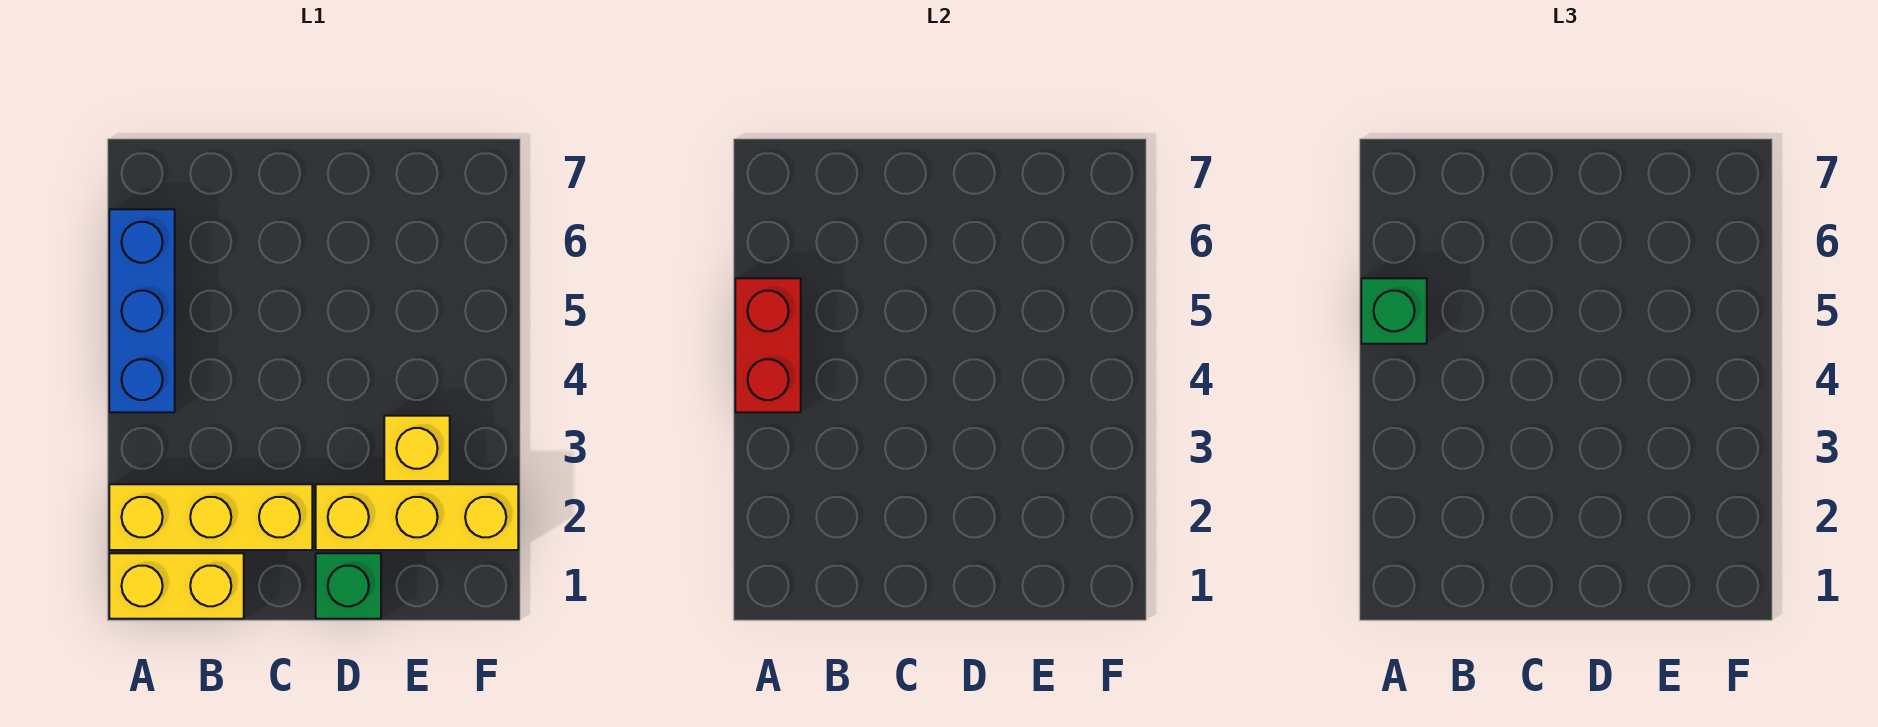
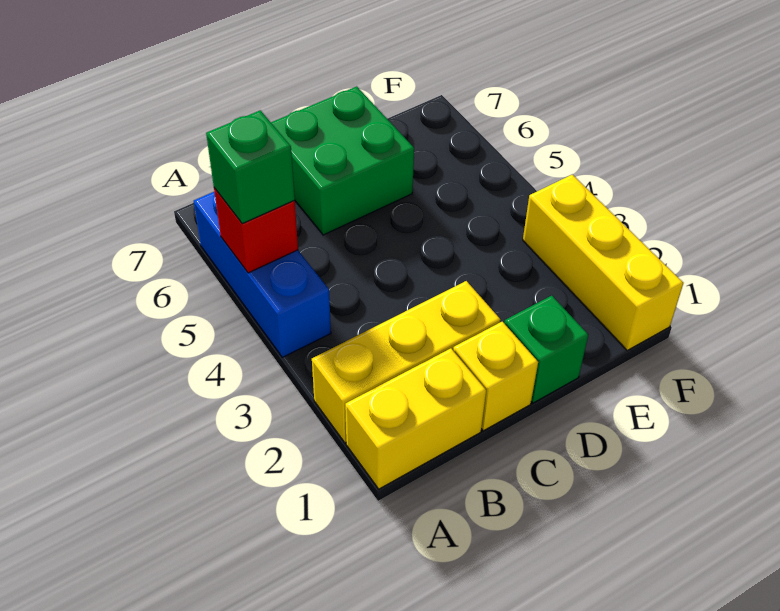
red 1x2 brick [735,278,801,412] -> red 1x1 brick [214,188,298,273]
none -> green 2x2 brick [271,86,414,235]
yellow 1x3 brick [316,484,518,550] -> yellow 1x3 brick turned to [523,175,683,350]
yellow 1x1 brick [384,416,450,481] -> yellow 1x1 brick moved to [453,322,538,431]

